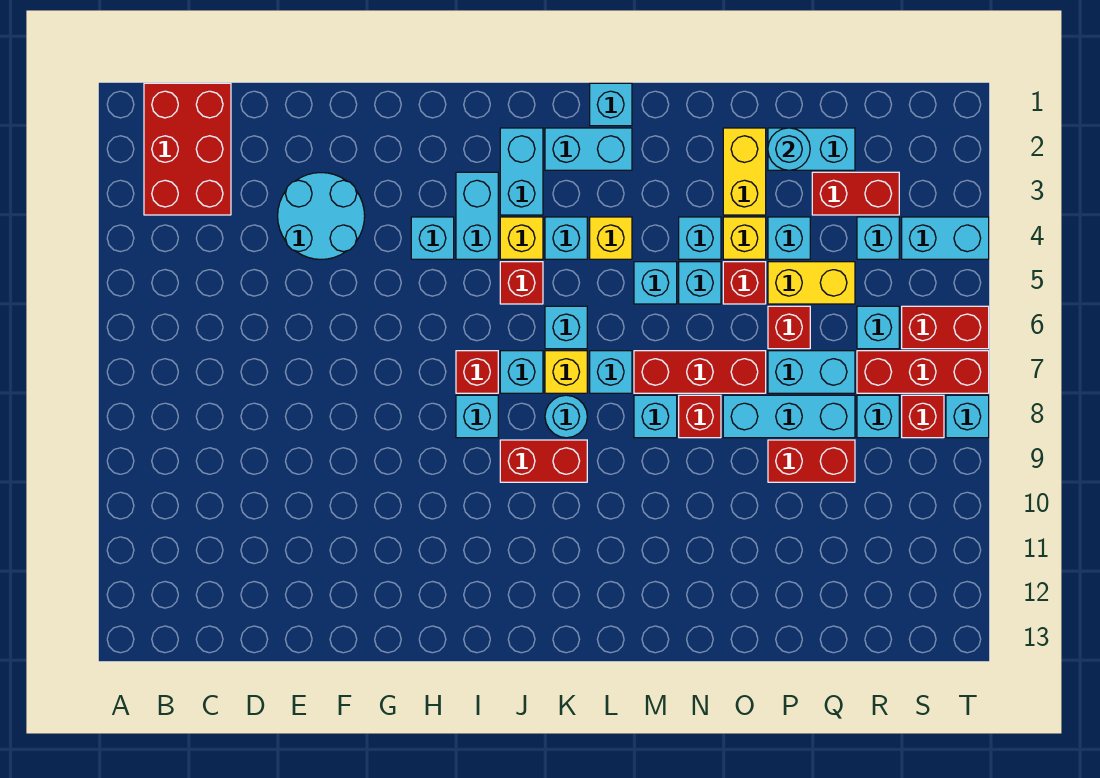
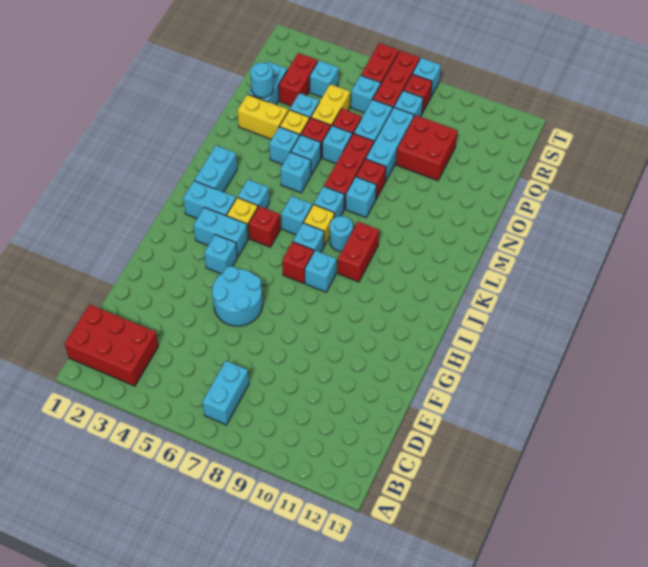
cyan 2x2 round brick [278,173,365,259] -> cyan 2x2 round brick moved to [212,266,262,326]
cyan 1x1 brick [590,83,632,126] -> cyan 1x1 brick moved to [322,126,352,163]
yellow 1x1 brick [590,217,632,259] -> none
red 1x2 brick [768,440,855,482] -> red 2x2 brick [396,115,458,181]
cyan 1x2 brick [902,217,989,259] -> cyan 1x2 brick moved to [202,361,249,425]

